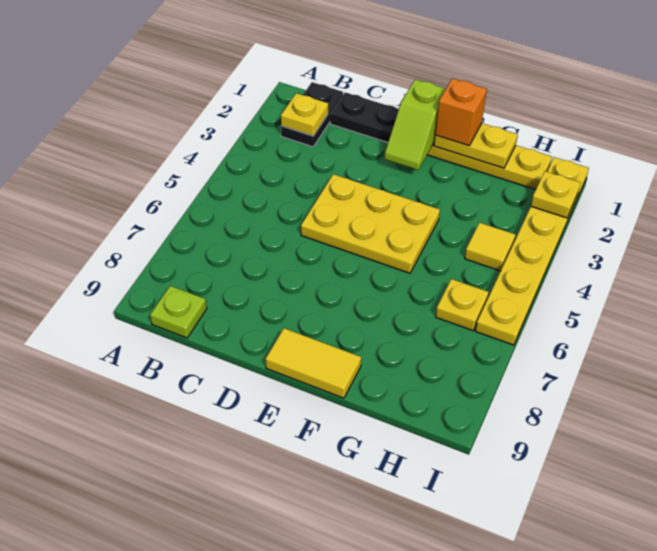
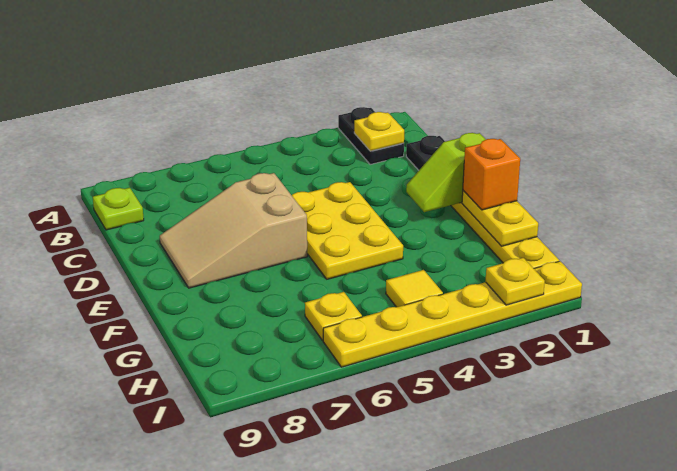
black 1x2 plate [281,82,343,147] -> black 1x2 plate turned to [338,107,404,165]
none -> tan 2x3 slope [160,173,307,288]
yellow 1x2 tile [266,328,361,398] -> none

